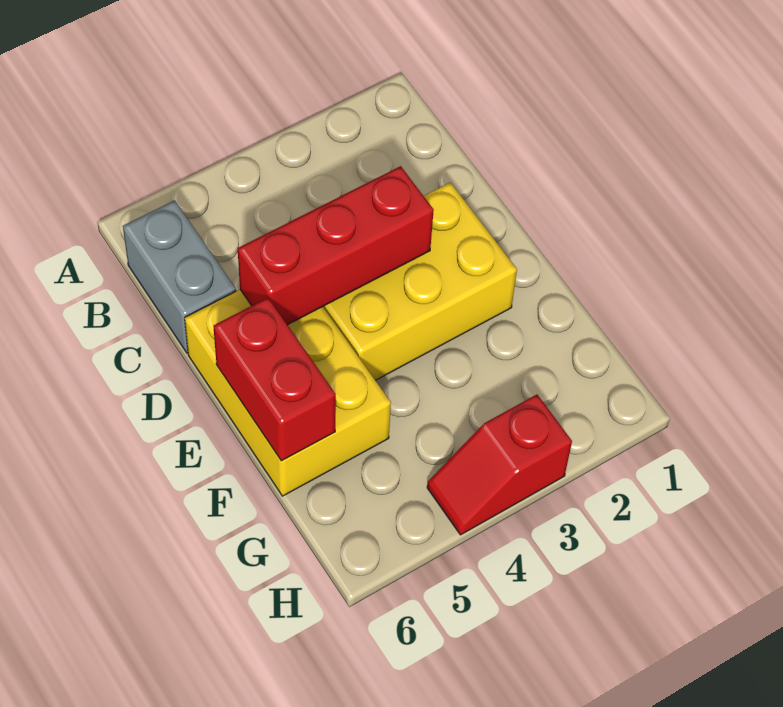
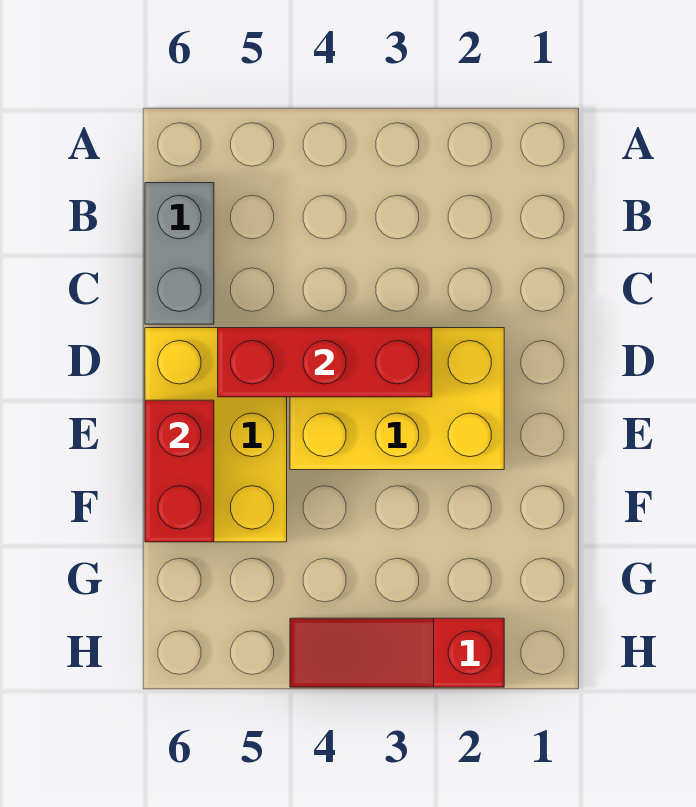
red 1x2 slope [427,395,572,535] -> red 1x3 slope [290,618,504,687]

